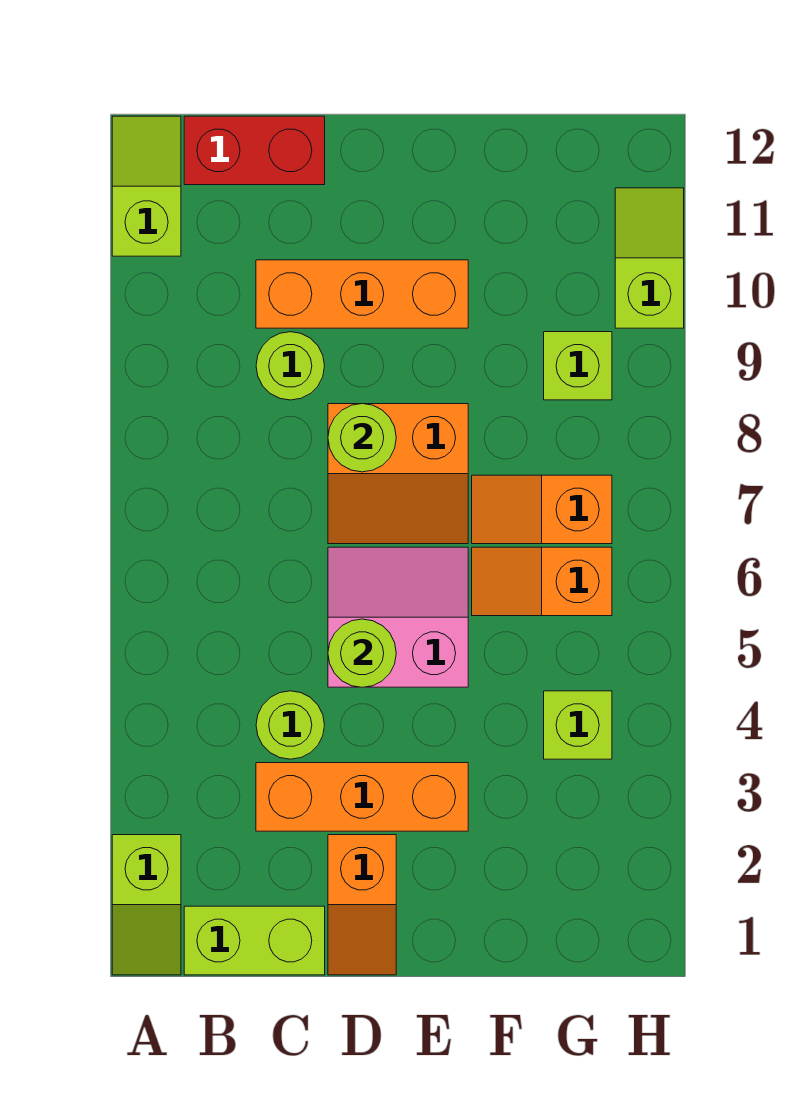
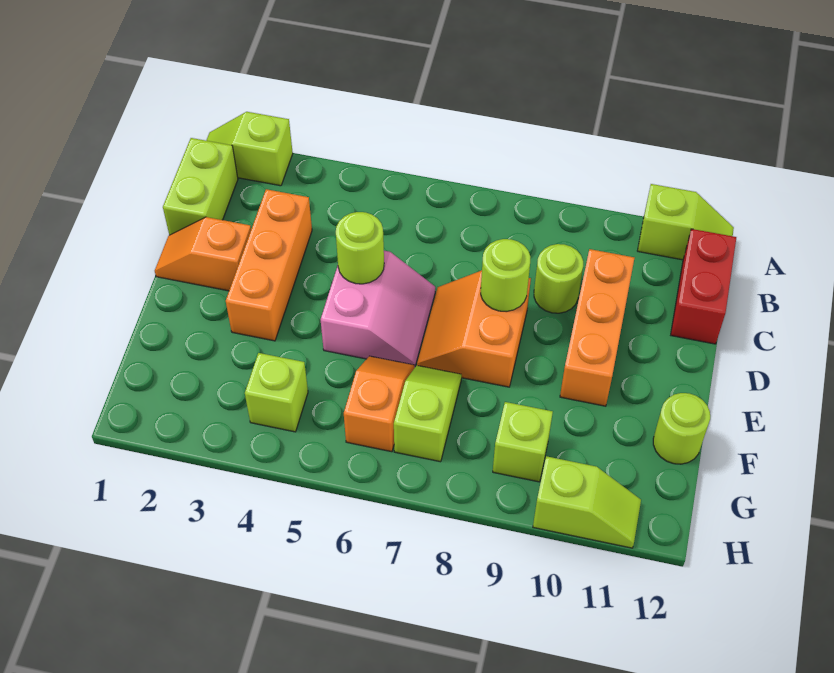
lime 1x1 round brick [256,691,324,759] -> lime 1x1 round brick moved to [653,393,710,464]
orange 1x2 slope [472,475,612,544] -> lime 1x2 slope [394,365,462,462]

